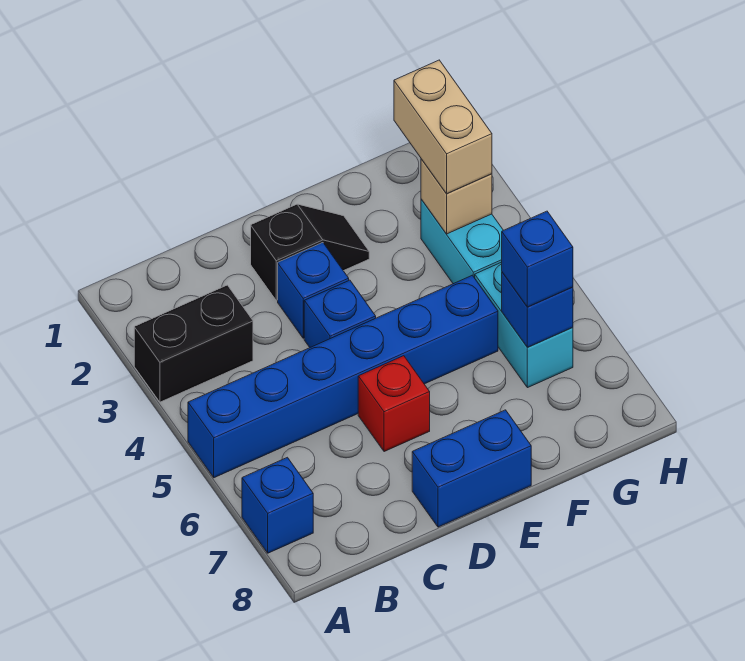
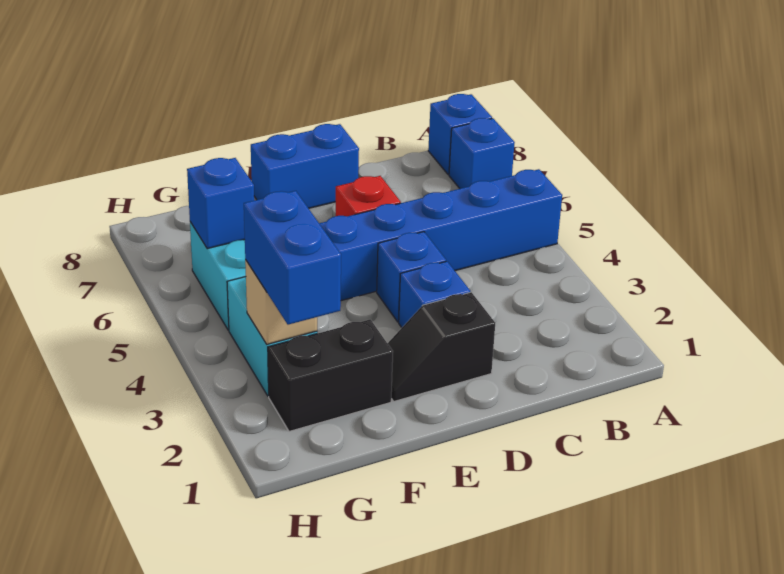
black 1x2 brick [134,285,253,402] -> black 1x2 brick moved to [268,319,393,432]
tan 1x2 brick [394,60,492,194] -> blue 1x2 brick [244,191,341,325]
blue 1x1 brick [502,211,573,307] -> blue 1x1 brick moved to [428,94,492,175]

